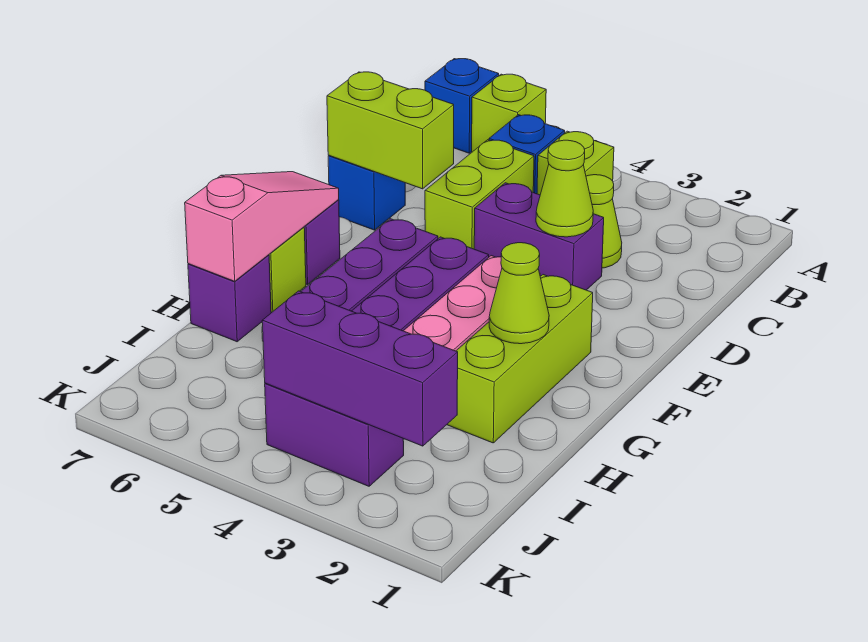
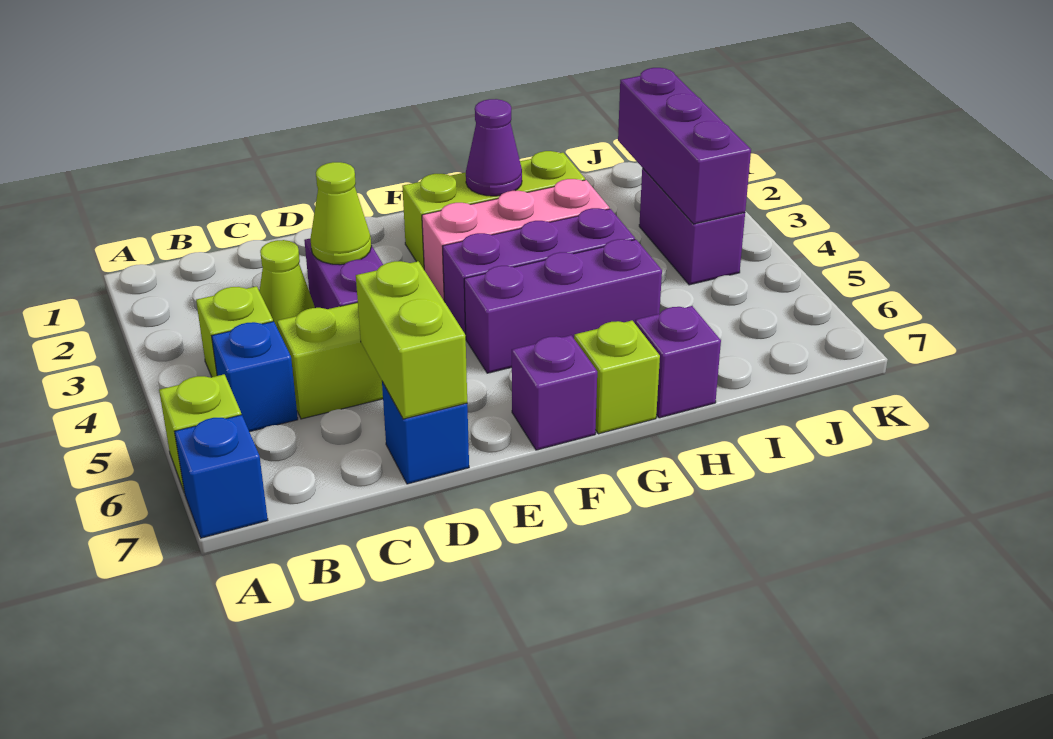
pink 1x3 slope [185,172,339,281] -> none
lime 1x1 cone [489,243,549,344] -> purple 1x1 cone [466,99,522,196]

